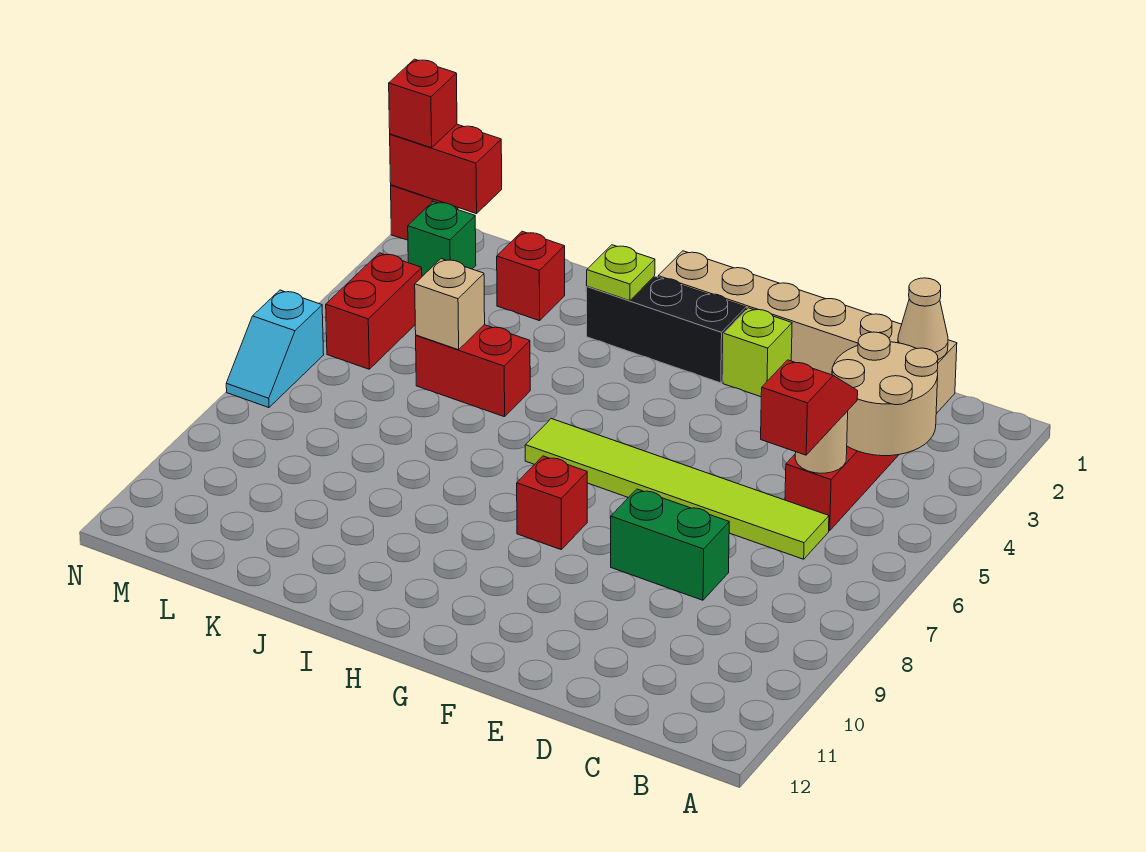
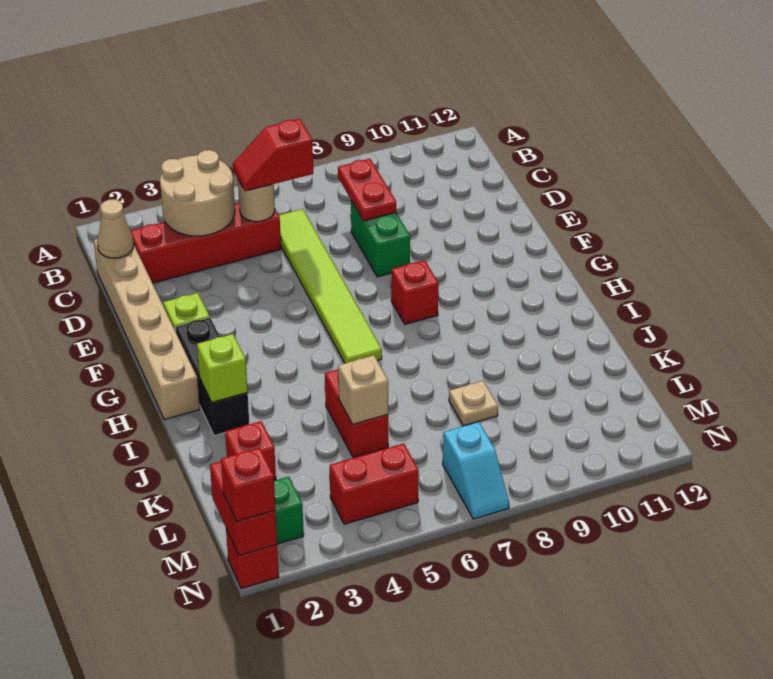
none -> red 1x2 plate [338,159,396,221]
lime 1x1 plate [586,245,655,301] -> lime 1x1 brick [197,334,248,402]
none -> tan 1x1 plate [449,381,498,426]
cyan 1x2 slope [226,290,324,408] -> cyan 1x2 slope turned to [443,422,509,519]

